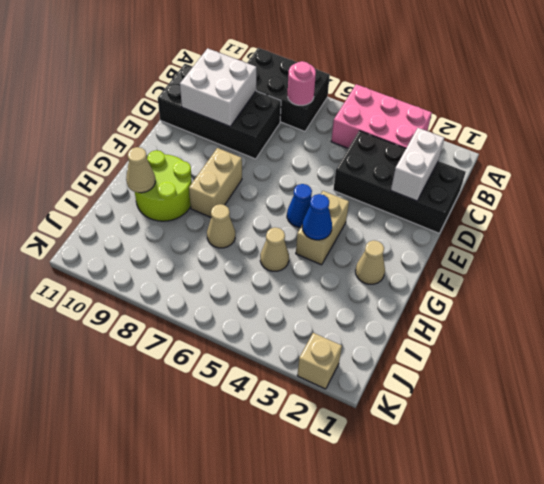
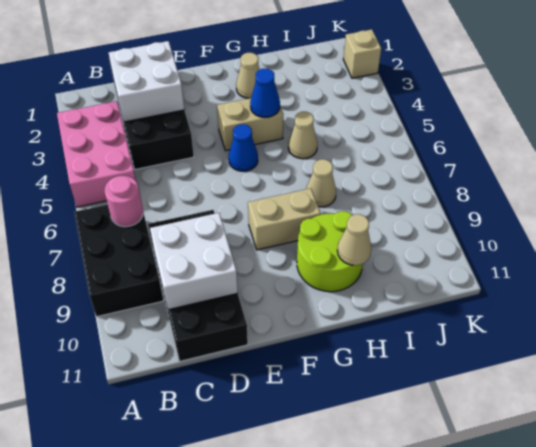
white 1x2 brick [391,128,444,201] -> white 2x2 brick [109,41,184,122]

